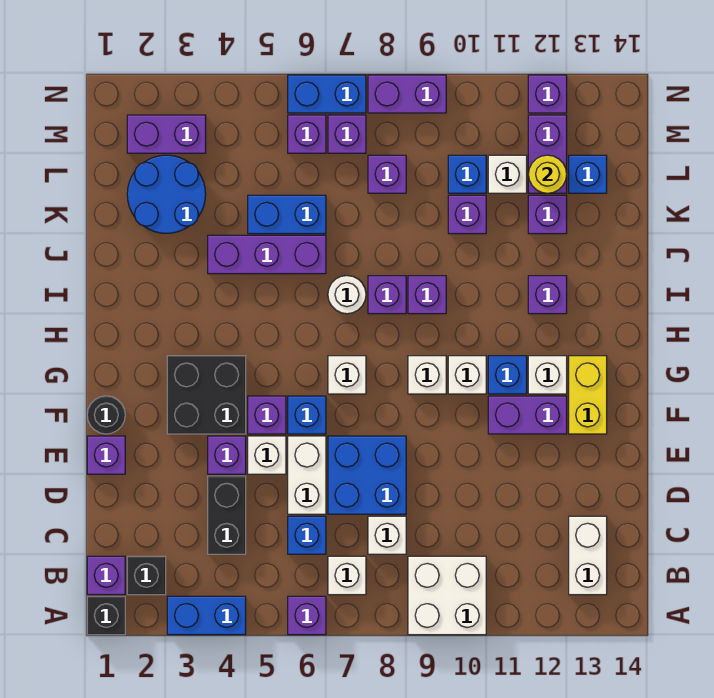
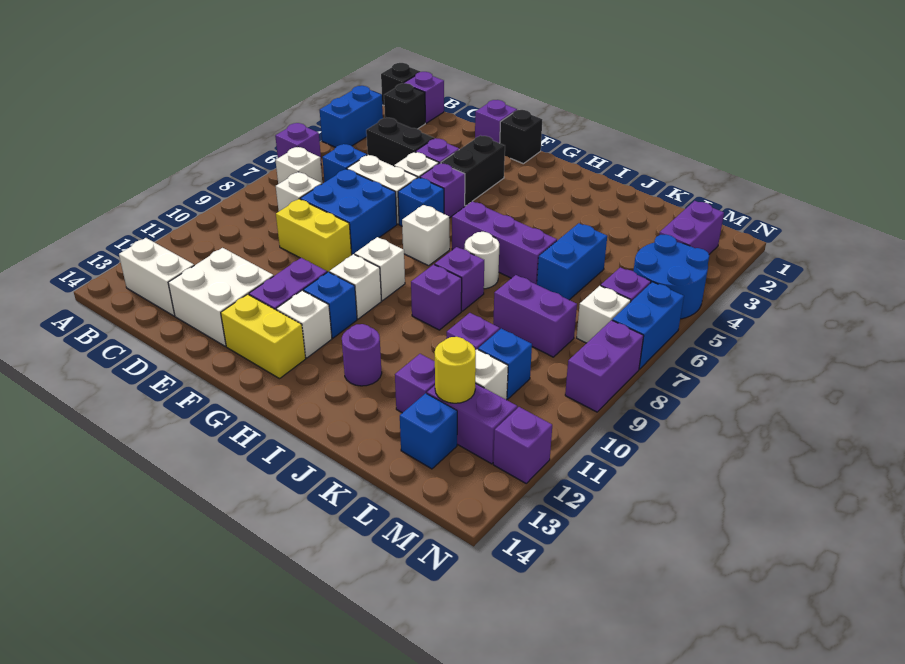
white 2x2 brick [408,556,486,635] -> white 2x2 brick moved to [168,248,274,346]
none -> yellow 1x2 brick [276,199,352,272]
black 1x1 round brick [87,396,125,434] -> black 1x1 brick [500,110,542,164]
black 2x2 brick [167,356,246,434] -> black 1x2 brick [441,136,505,206]
purple 1x1 brick [528,276,567,314] -> purple 1x1 round brick [342,324,382,386]
purple 1x3 brick [208,235,326,274] -> purple 1x3 brick turned to [452,201,557,285]
blue 2x2 round brick [127,155,206,233] -> blue 2x2 round brick moved to [633,234,709,319]
purple 1x1 brick [368,155,406,193] -> purple 1x2 brick [493,275,577,357]
purple 1x1 brick [328,115,366,153] -> white 1x1 brick [577,286,631,343]

